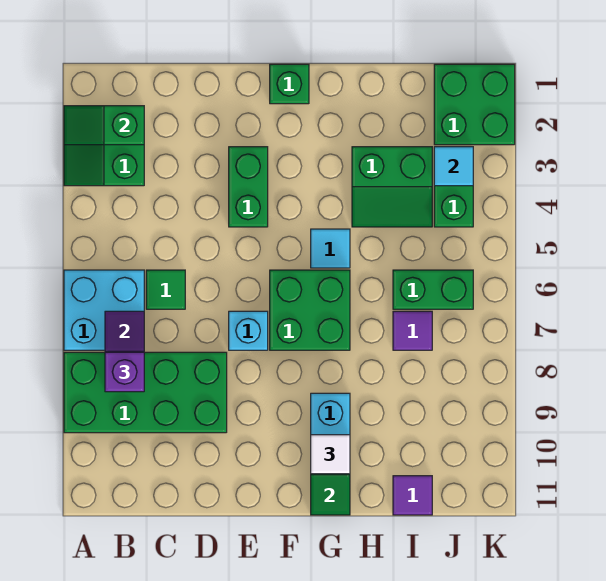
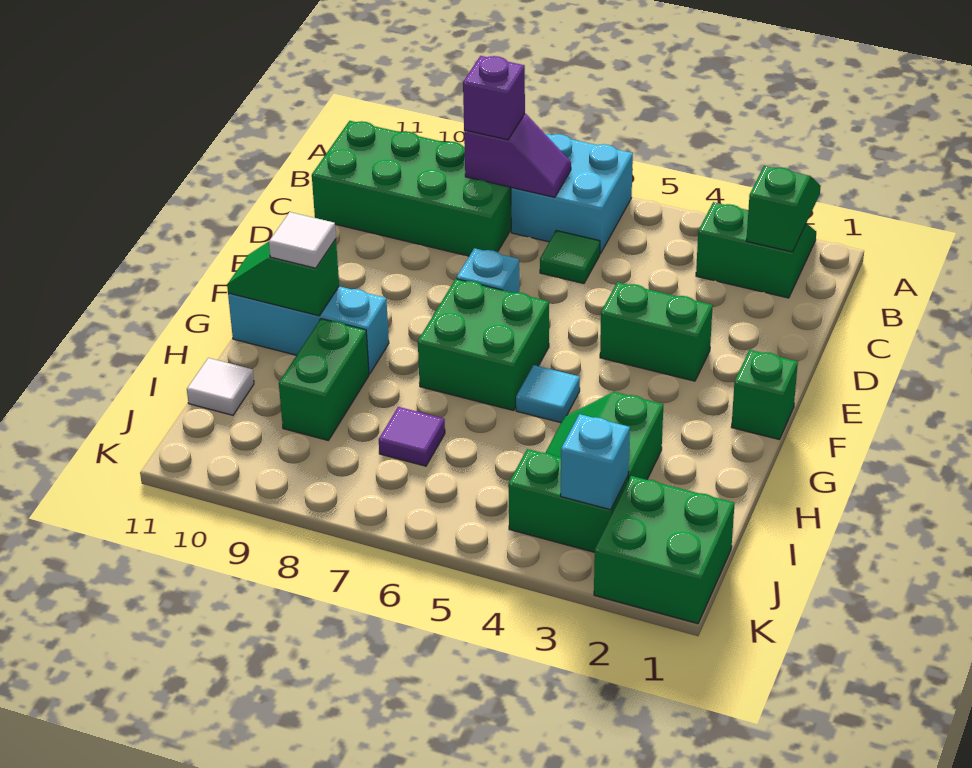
green 2x4 brick [64,352,227,433] -> green 2x4 brick turned to [312,121,511,256]
green 1x2 brick [393,270,473,309] -> green 1x2 brick moved to [279,319,369,441]
purple 1x1 tile [393,476,432,515] -> white 1x1 tile [187,358,254,415]
cyan 1x1 tile [434,147,473,186] -> cyan 1x1 brick [561,414,630,510]

